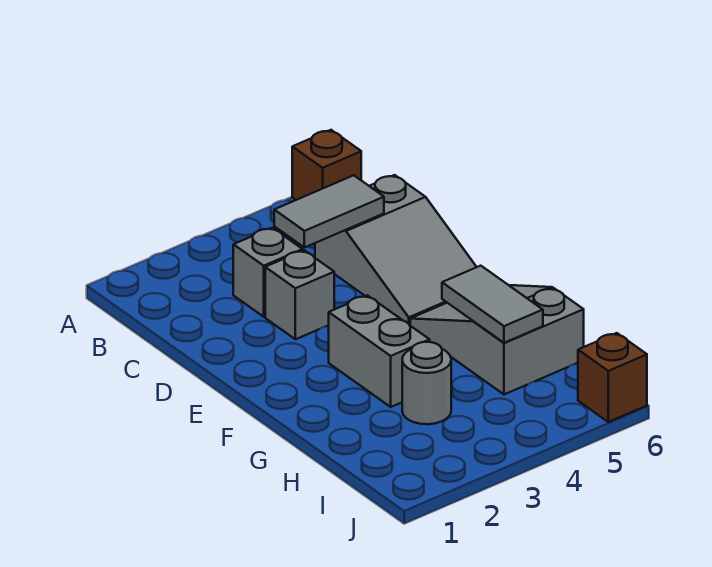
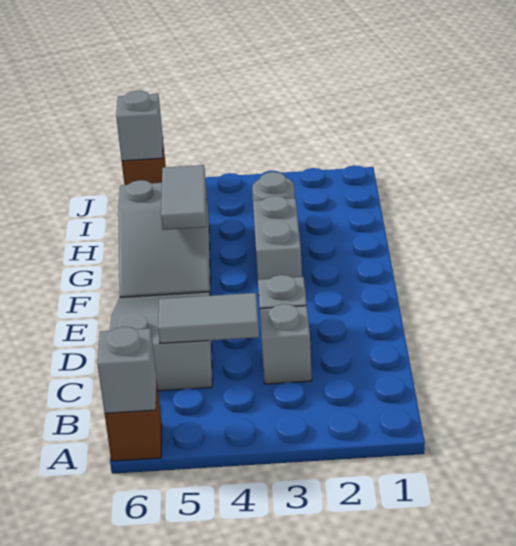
none -> grey 1x1 brick [97,327,156,413]
none -> grey 1x1 brick [116,91,163,161]

